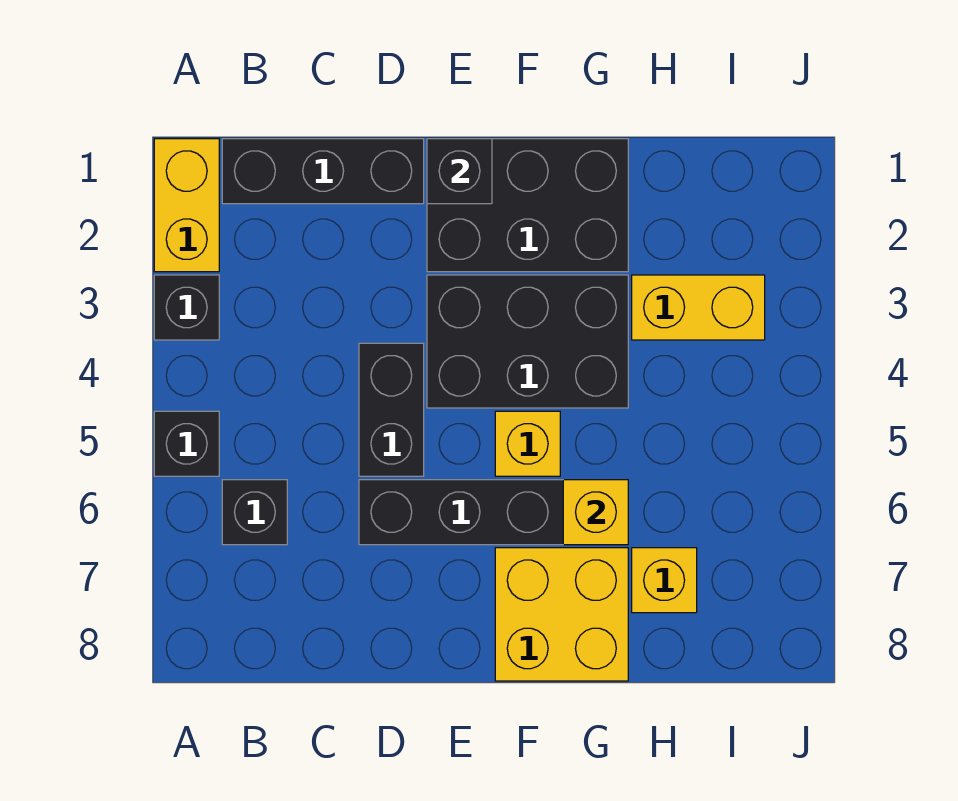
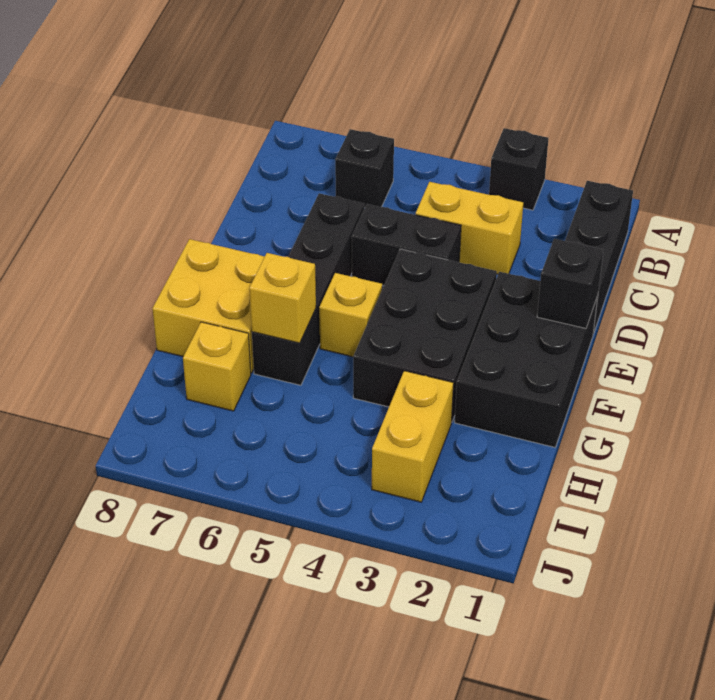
yellow 1x2 brick [154,139,219,272] -> yellow 1x2 brick moved to [416,182,523,274]
black 1x1 brick [154,411,219,476] -> none

